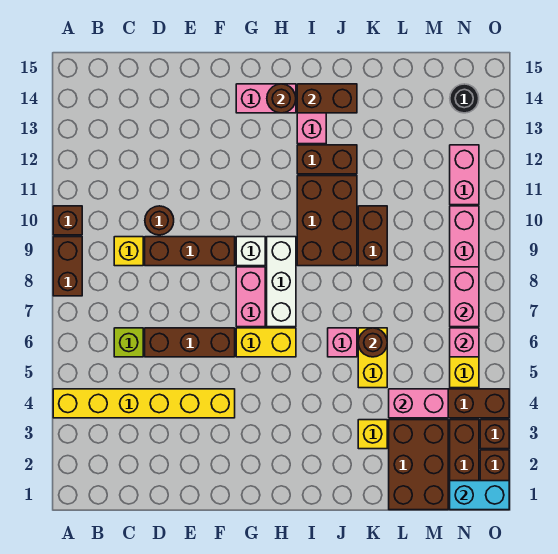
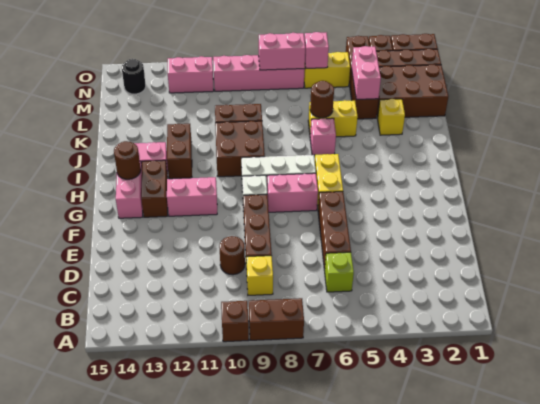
yellow 1x6 brick [53,389,235,418] -> none
none -> pink 1x2 brick [167,177,217,216]
brown 2x3 brick [297,176,357,266] -> brown 2x2 brick [215,121,265,177]
brown 1x2 brick [297,84,357,113] -> brown 1x2 brick moved to [141,160,168,217]
cyan 1x2 brick [450,481,509,510] -> none

